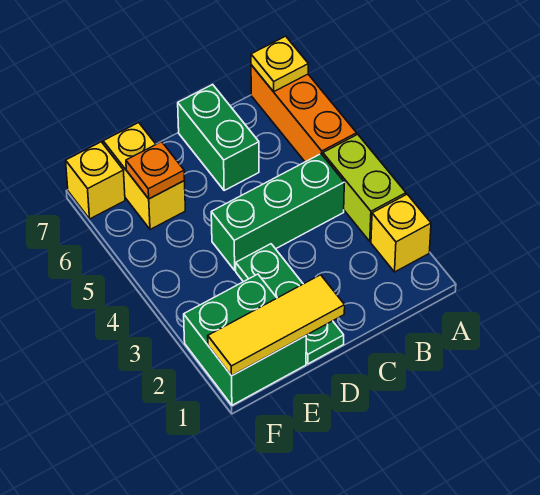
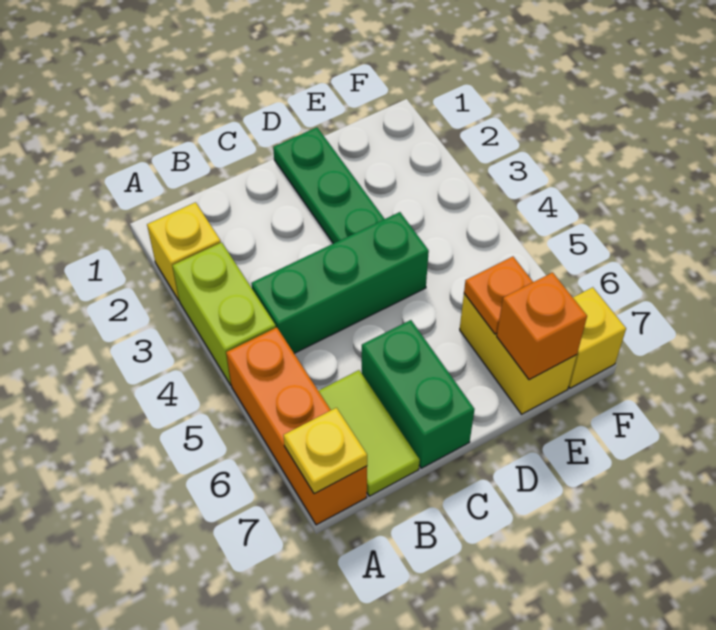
none -> lime 1x2 tile [319,370,420,496]
yellow 1x3 tile [208,275,345,376] -> none
green 2x2 brick [184,274,306,405] -> none
none -> orange 1x1 brick [497,273,587,380]

